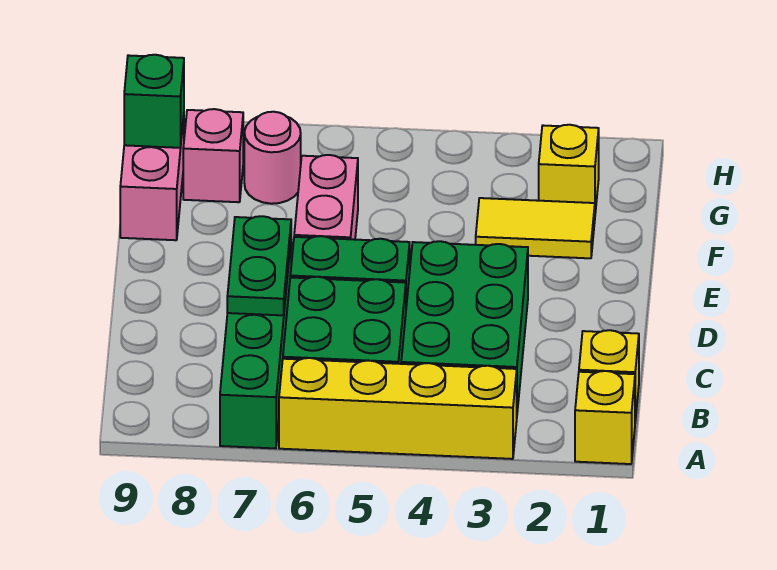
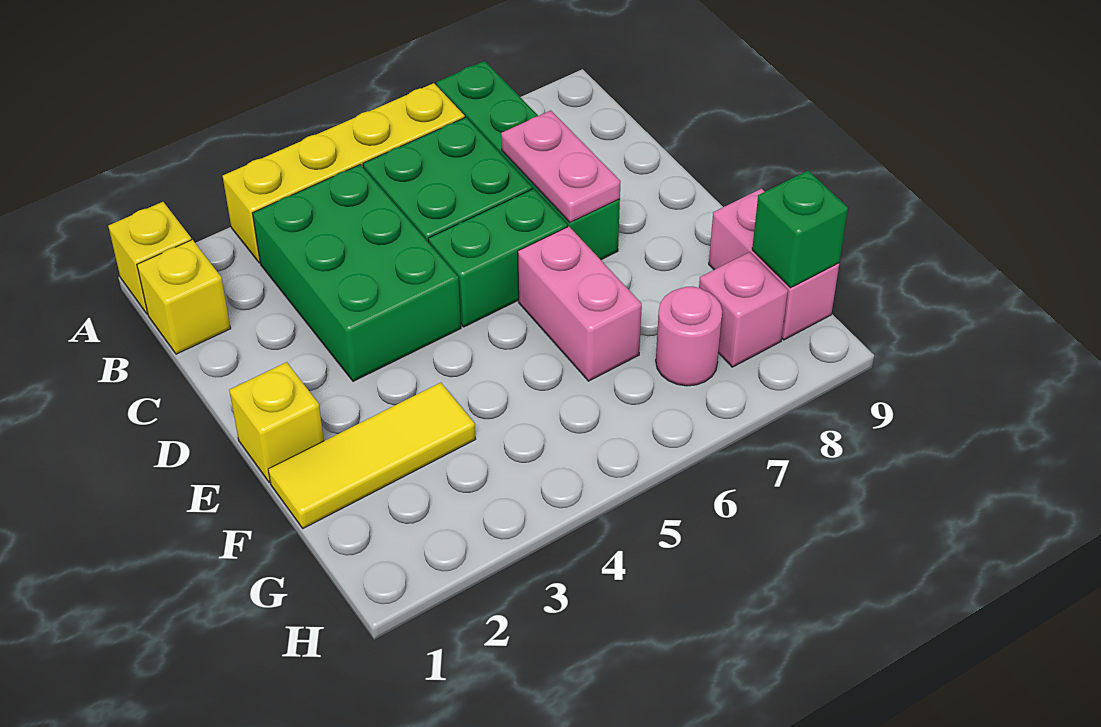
green 1x2 plate [227,216,291,315] -> pink 1x2 plate [501,111,621,222]
yellow 1x2 tile [476,198,595,258] -> yellow 1x3 tile [268,383,476,528]
yellow 1x1 brick [539,125,599,213] -> yellow 1x1 brick moved to [229,362,324,483]

